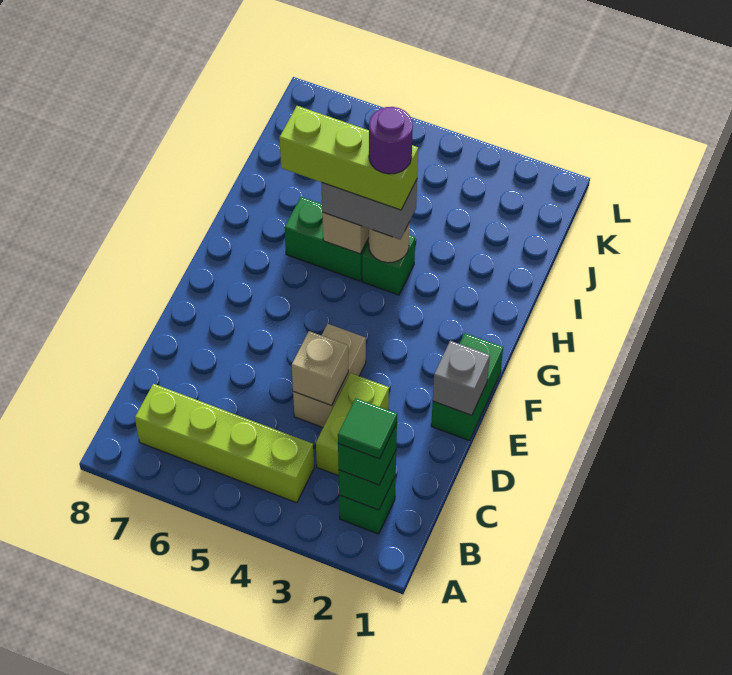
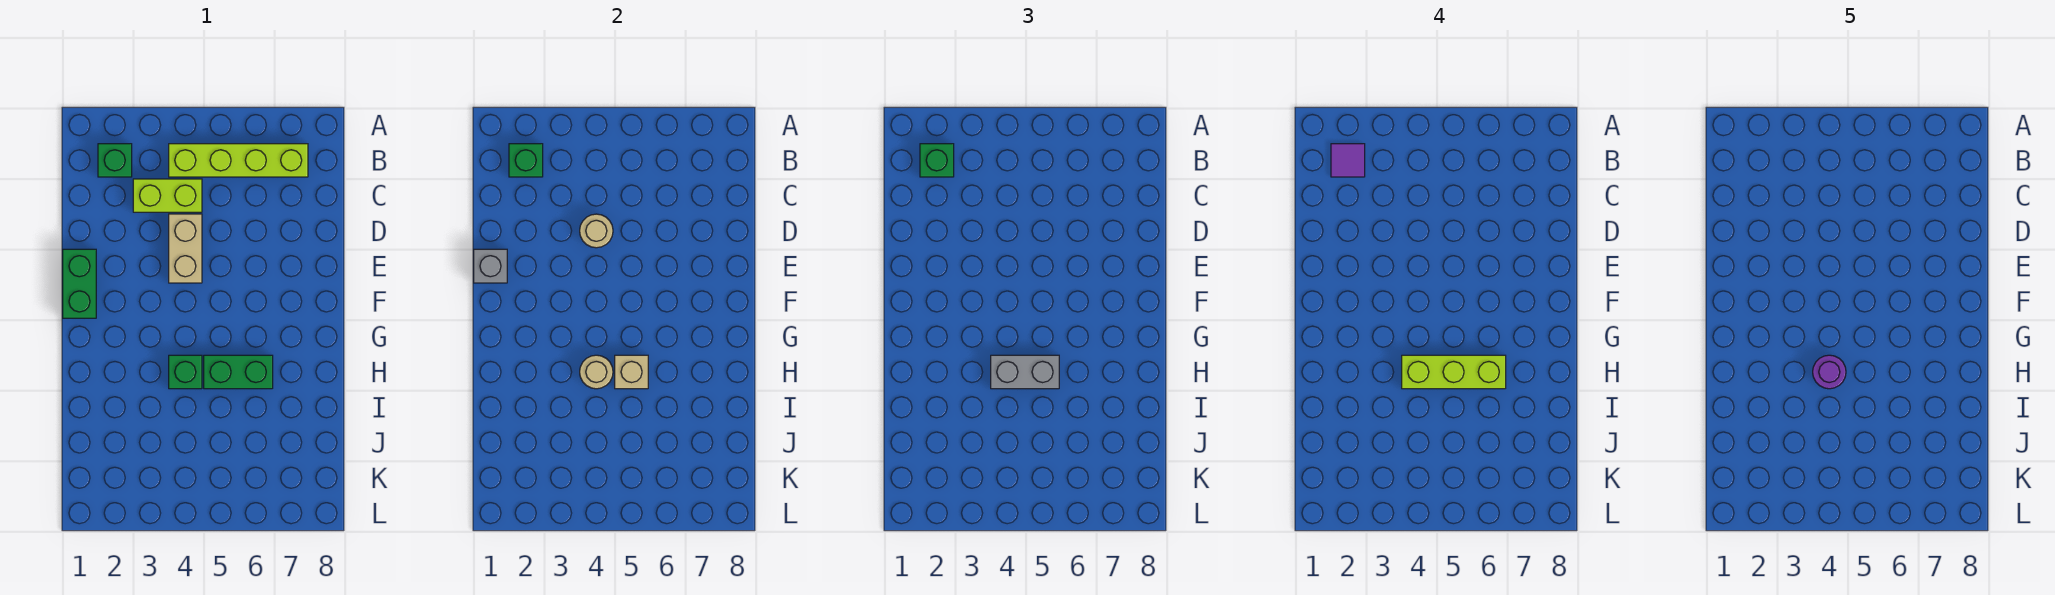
green 1x1 tile [338,398,397,459] -> purple 1x1 tile [1331,144,1365,177]
lime 1x2 brick [316,373,389,476] -> lime 1x2 brick turned to [133,179,202,212]
tan 1x1 brick [292,331,348,406] -> tan 1x1 round brick [580,214,613,248]

